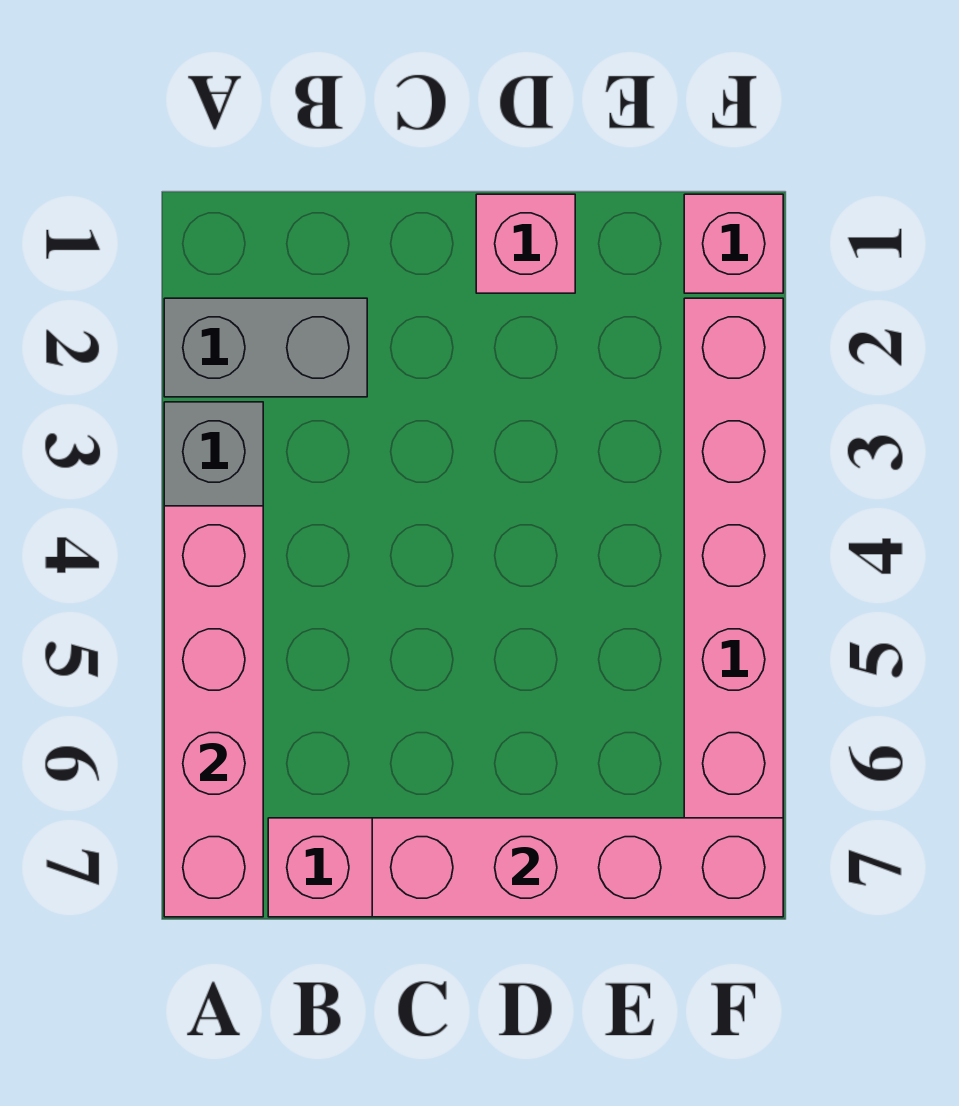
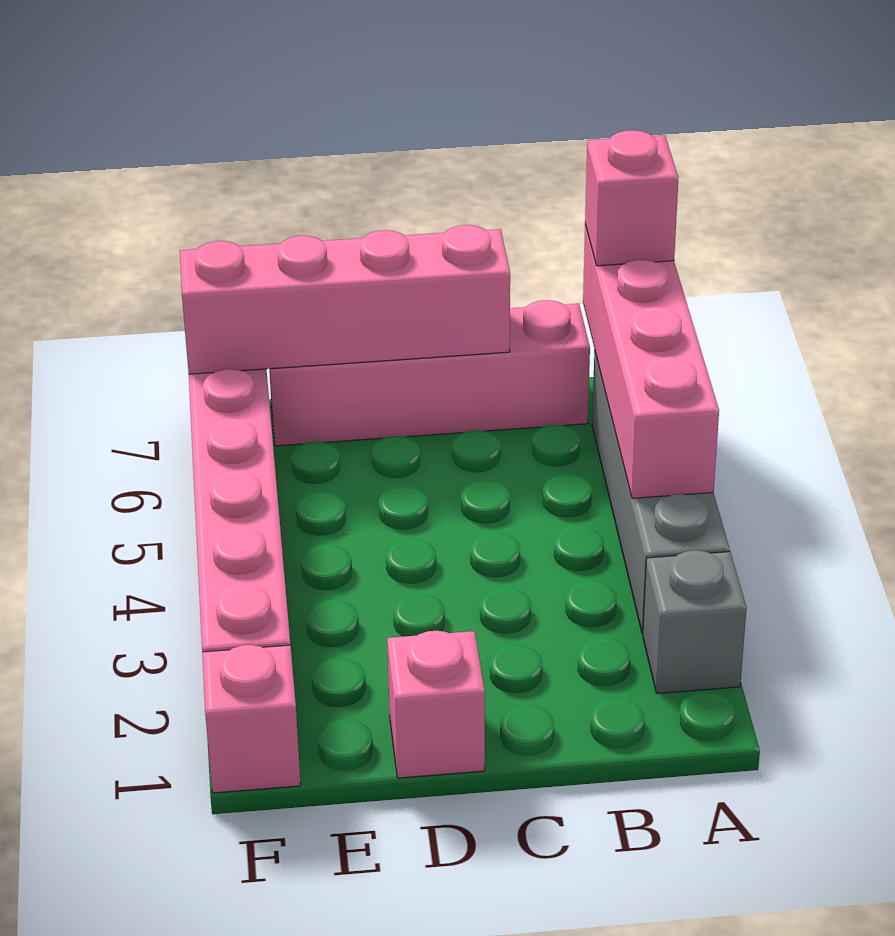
grey 1x2 brick [164,298,367,397] -> grey 1x1 brick [643,550,747,693]
none -> pink 1x1 brick [585,130,678,266]

